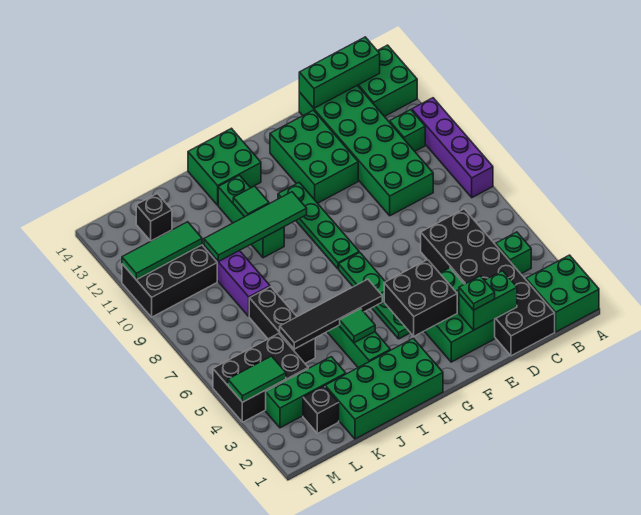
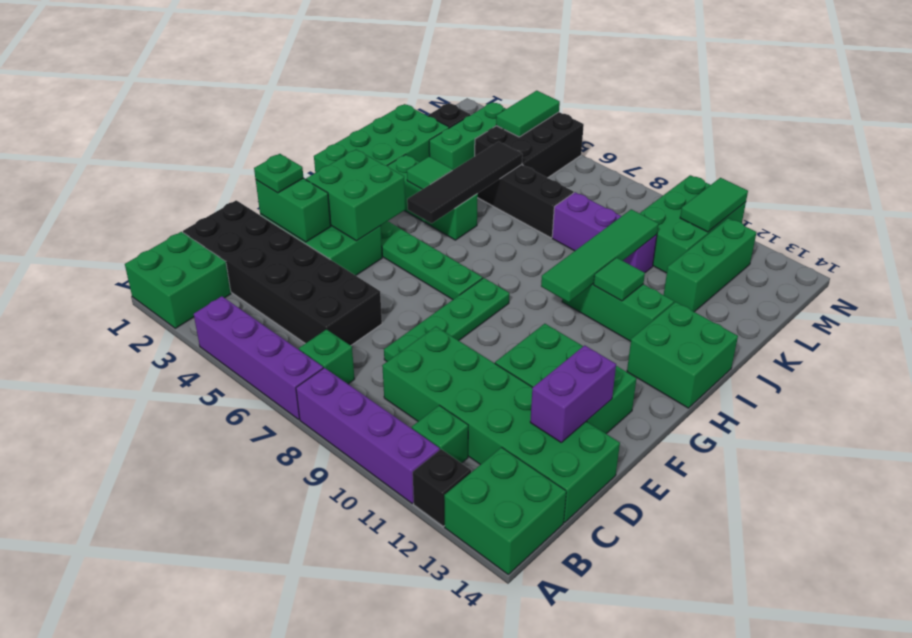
none -> purple 1x4 brick [194,296,323,419]
green 1x1 brick [496,232,531,274] -> green 1x1 brick moved to [299,329,354,384]
green 1x3 brick [299,37,380,108] -> green 1x3 brick moved to [664,218,757,312]
green 1x2 brick [459,271,517,330] -> green 1x2 brick turned to [256,178,331,242]
none -> purple 1x2 brick [530,345,616,442]
black 2x2 brick [384,260,457,336] -> green 2x2 brick [306,149,405,241]
green 1x4 plate [278,183,359,269] -> green 1x4 plate turned to [384,278,509,361]
black 2x3 brick [122,245,217,317] -> green 2x3 brick [640,175,746,273]
green 1x3 tile [122,222,202,280] -> green 1x2 tile [680,178,748,232]
black 1x1 brick [136,194,172,241] -> black 1x1 brick moved to [413,449,471,526]

